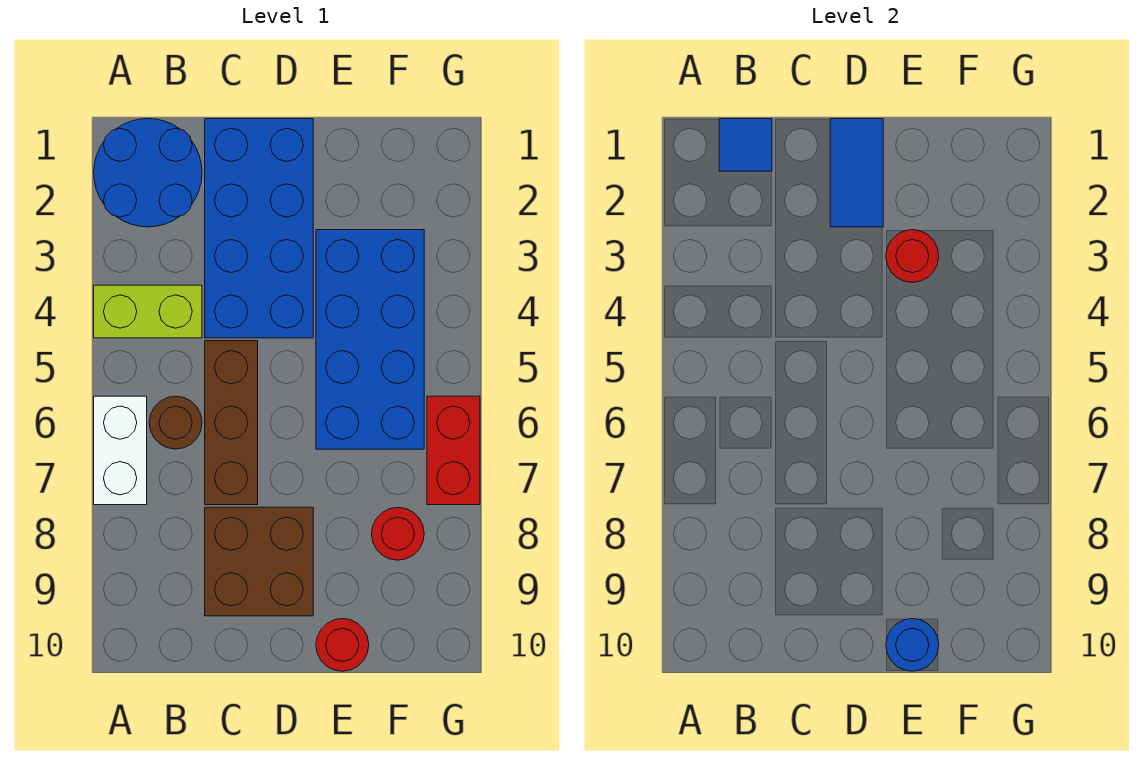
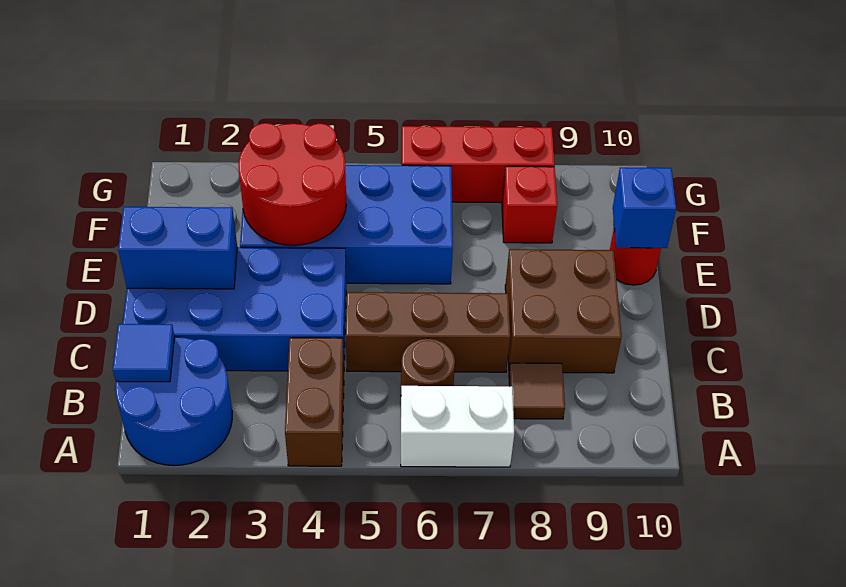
lime 1x2 brick [94,285,202,338] -> brown 1x2 brick [285,338,344,466]
none -> brown 1x1 tile [509,363,565,419]
blue 1x2 tile [830,119,883,227] -> blue 1x2 brick [118,207,237,289]
red 1x1 round brick [886,230,939,283] -> red 2x2 round brick [239,123,346,245]
blue 1x1 round brick [886,619,939,671] -> blue 1x1 brick [613,168,676,248]
red 1x1 round brick [372,507,424,560] -> red 1x1 brick [502,166,557,243]
red 1x2 brick [427,396,480,505] -> red 1x3 brick [401,126,555,203]

